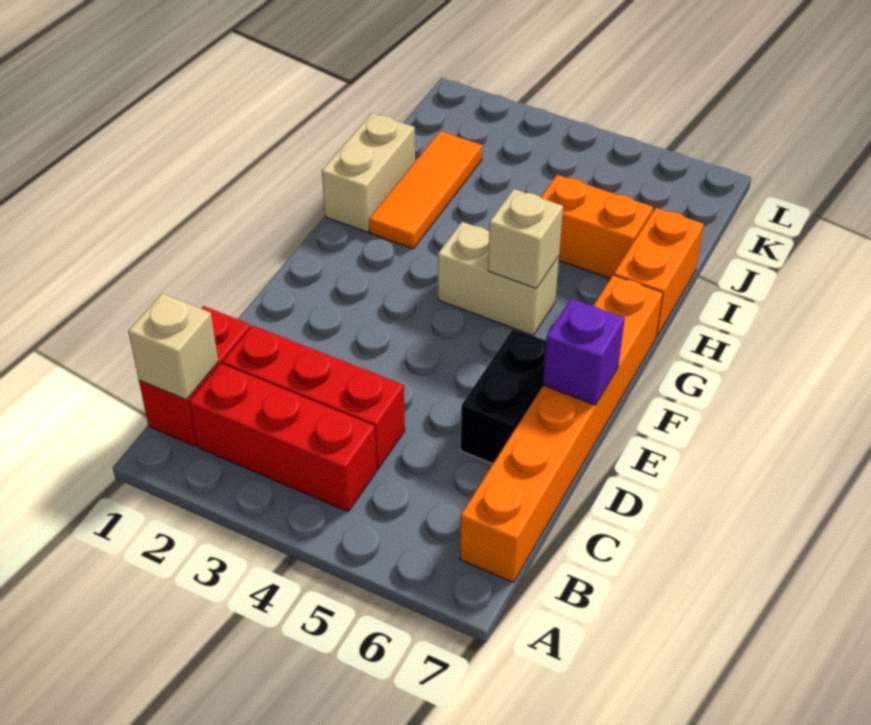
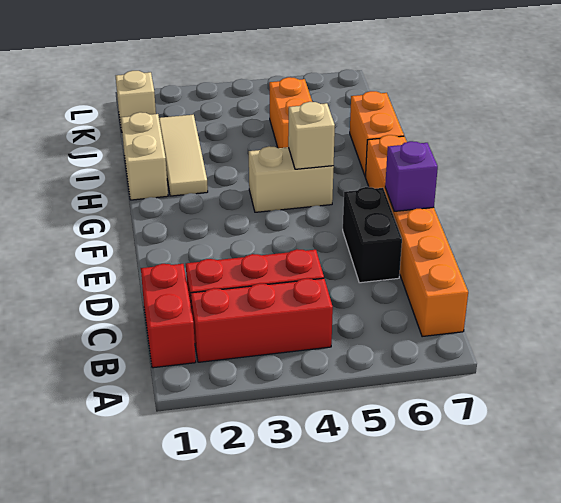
tan 1x1 brick [128,294,218,400] -> tan 1x1 brick moved to [116,71,156,132]
orange 1x3 tile [369,131,482,249] -> tan 1x3 tile [159,115,208,196]
orange 1x2 brick [541,175,653,279] -> orange 1x2 brick turned to [269,77,312,148]

